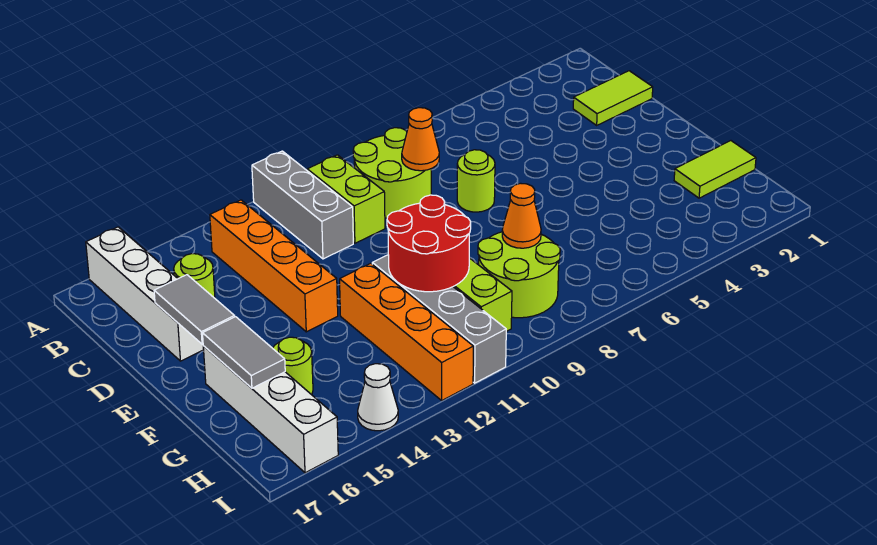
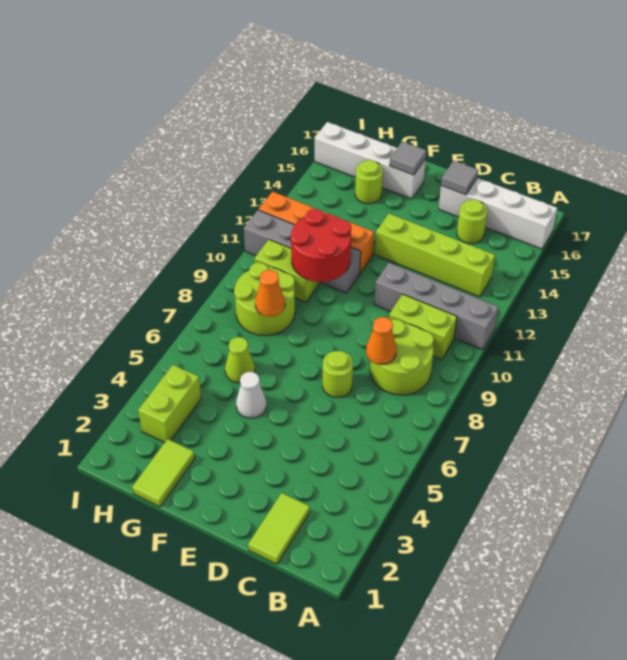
grey 1x3 brick [252,151,353,259] -> grey 1x4 brick [374,263,498,350]
orange 1x4 brick [210,200,338,332] -> lime 1x4 brick [375,214,495,297]
grey 1x2 tile [154,275,235,344] -> grey 1x1 tile [441,161,478,195]
grey 1x2 tile [203,317,285,388] -> grey 1x1 tile [390,141,426,175]
none -> lime 1x1 cone [225,337,255,383]
none -> lime 1x2 brick [138,365,201,442]
white 1x1 cone [358,364,398,431] -> white 1x1 cone moved to [236,372,266,418]

